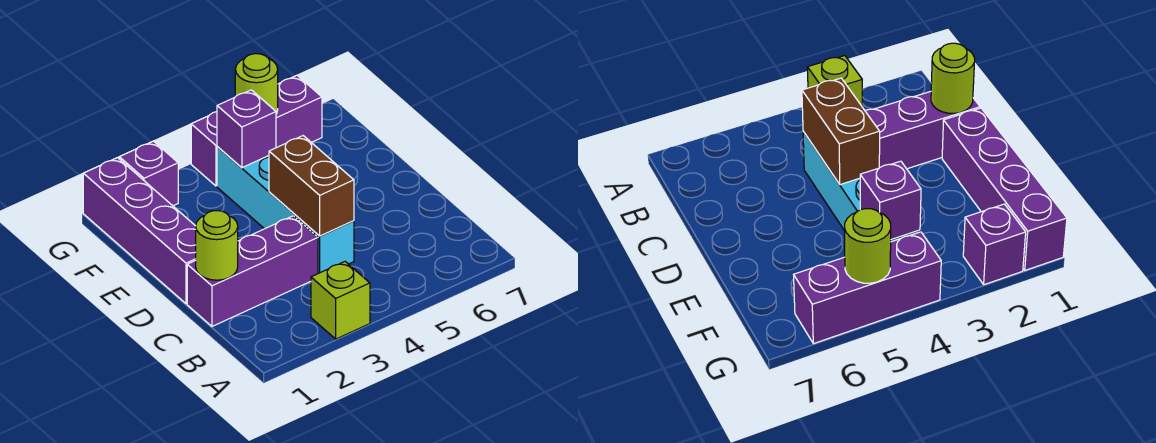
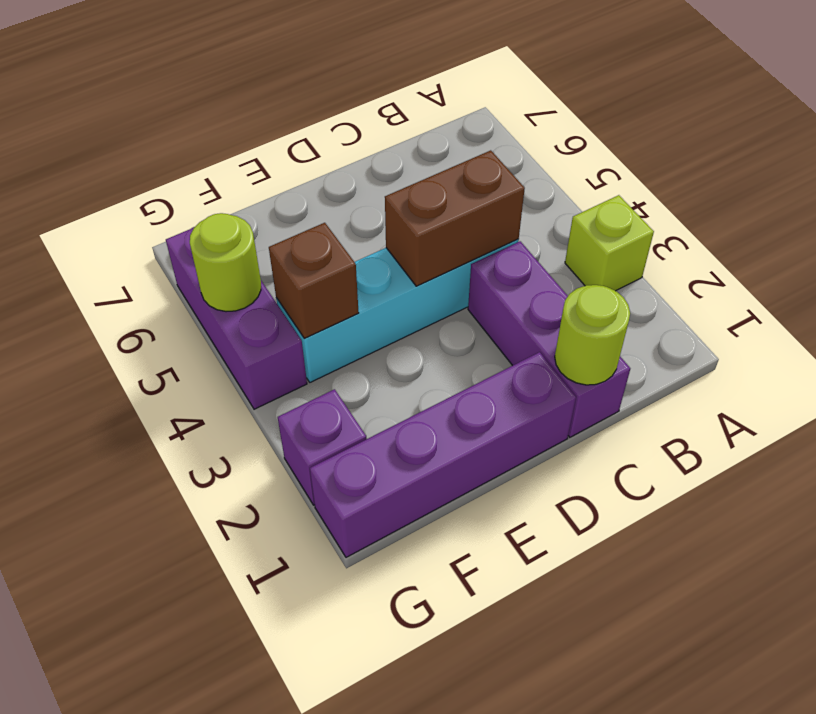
purple 1x1 brick [217,90,276,168] -> brown 1x1 brick [269,223,359,338]

